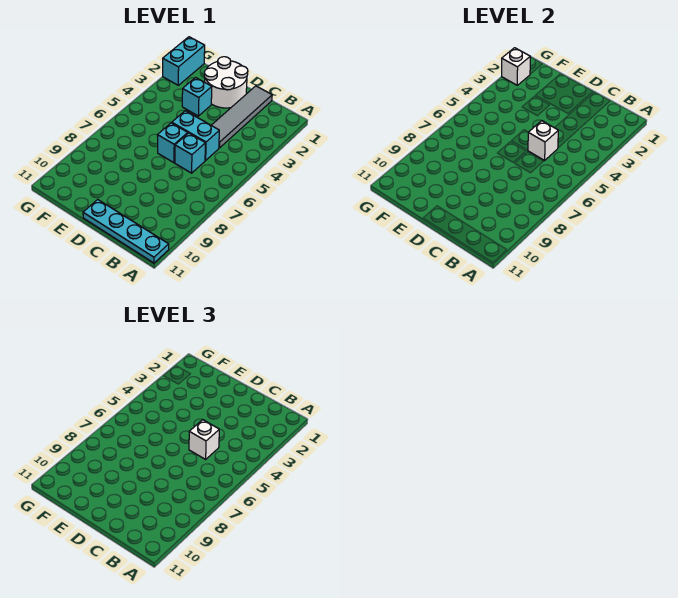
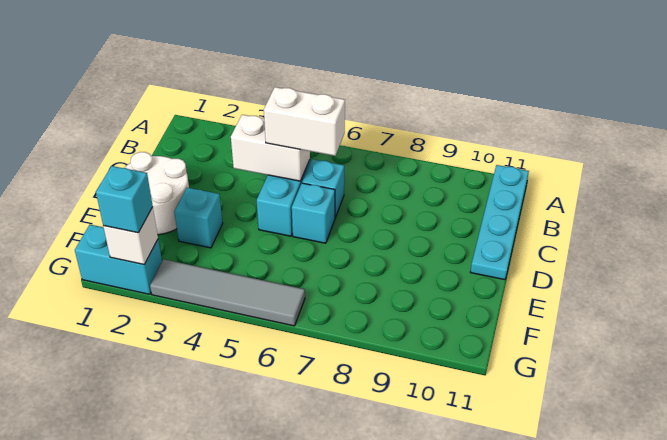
grey 1x4 tile [211,86,272,148] -> grey 1x4 tile moved to [150,259,305,326]
white 1x1 brick [528,121,558,160] -> white 1x2 brick [231,115,310,181]
white 1x1 brick [189,420,219,459] -> white 1x2 brick [264,87,345,156]
none -> cyan 1x1 brick [96,166,153,233]

